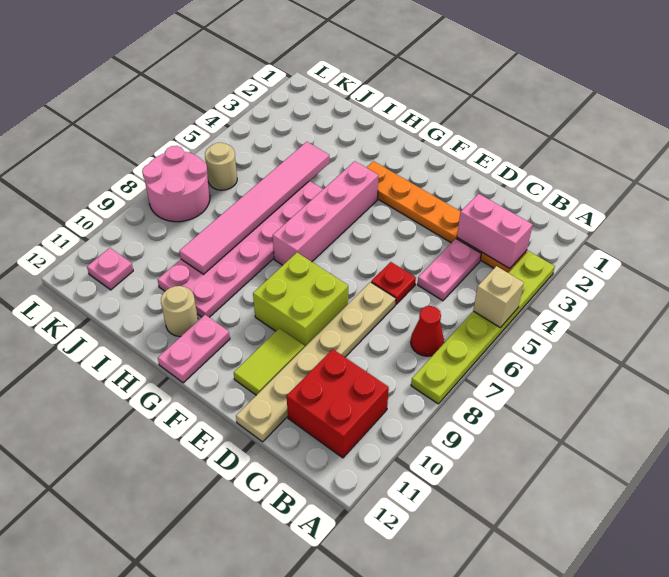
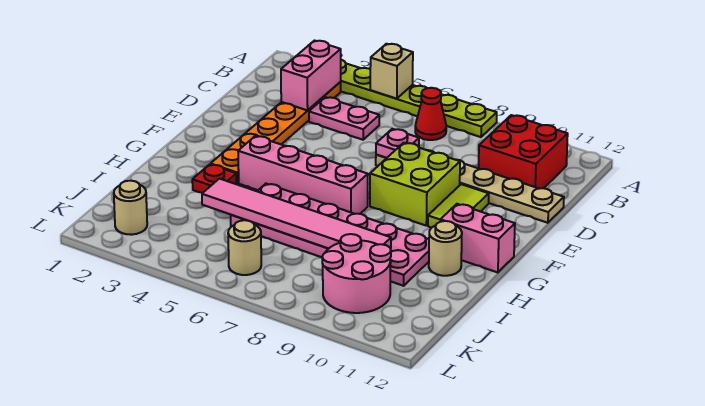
red 1x1 plate [371,262,416,304] -> red 1x1 plate moved to [192,164,237,193]
lime 1x2 tile [234,328,304,395] -> lime 1x2 tile turned to [428,184,489,228]
pink 1x2 plate [158,315,230,383] -> pink 1x2 brick [440,204,515,273]
none -> tan 1x1 round brick [114,181,147,235]
pink 2x2 round brick [142,146,210,222] -> pink 2x2 round brick moved to [322,234,391,313]
pink 1x1 plate [87,248,133,290] -> pink 1x1 plate moved to [376,129,419,158]

